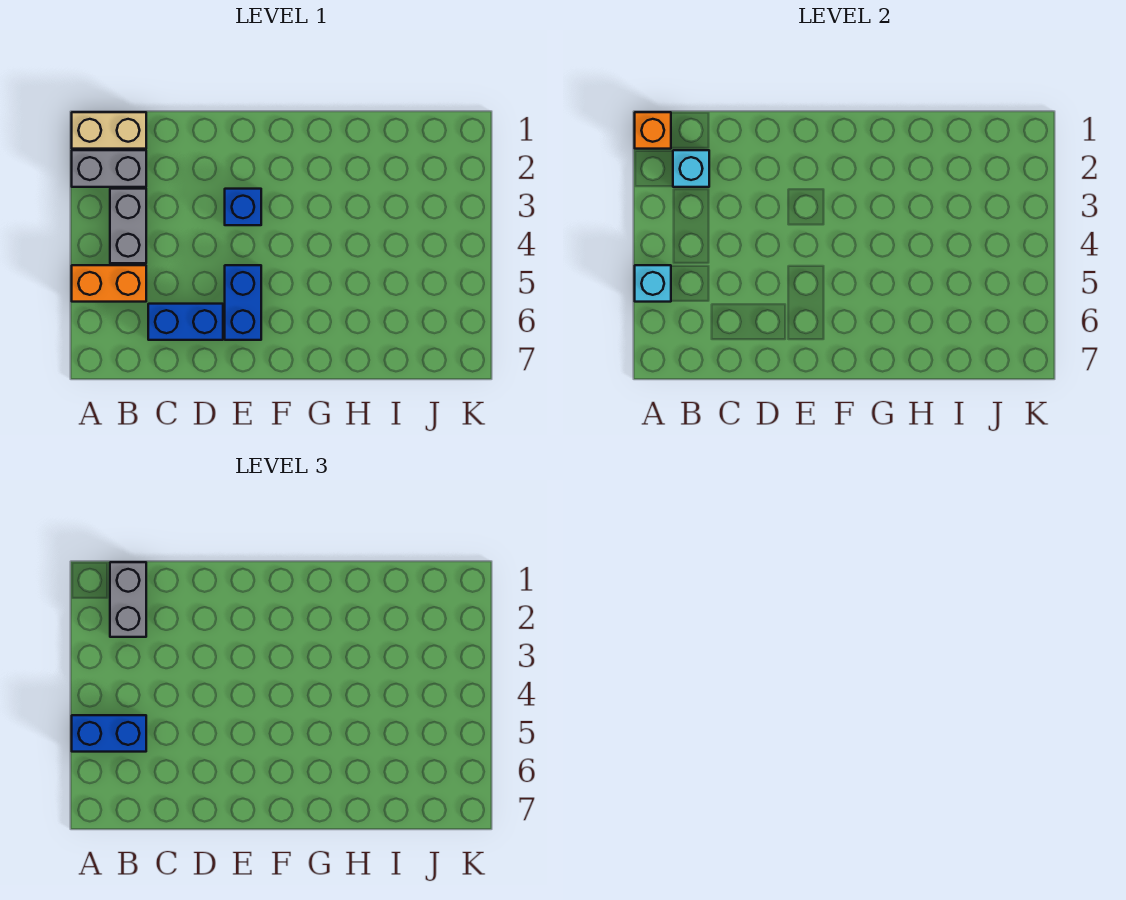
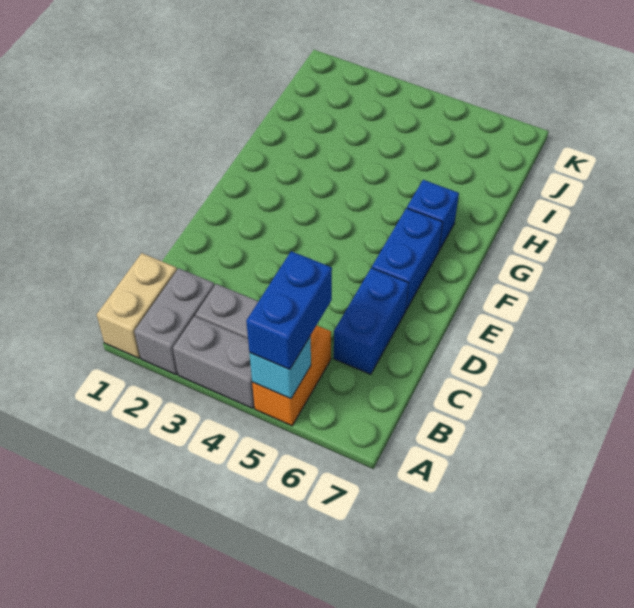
orange 1x1 brick [635,112,671,149] -> none
grey 1x2 brick [110,562,146,637] -> grey 1x2 brick moved to [173,316,254,408]
cyan 1x1 brick [673,150,709,187] -> none
blue 1x1 brick [225,189,261,225] -> blue 1x1 brick moved to [407,180,459,250]
blue 1x2 brick [225,265,261,340] -> blue 1x2 brick turned to [372,208,443,310]

